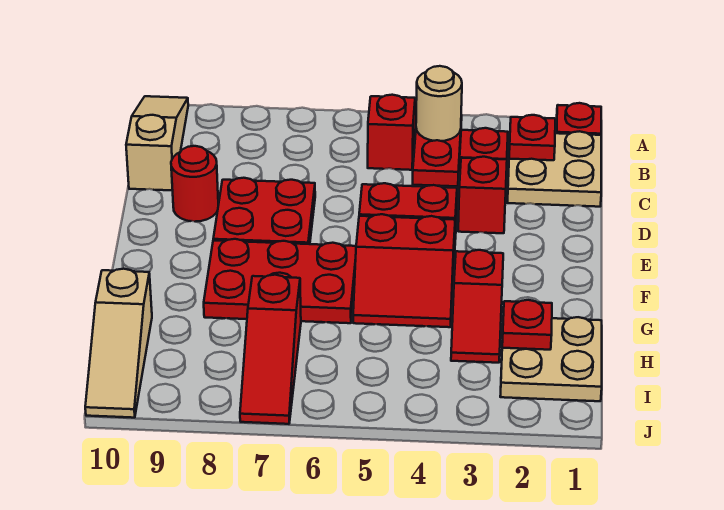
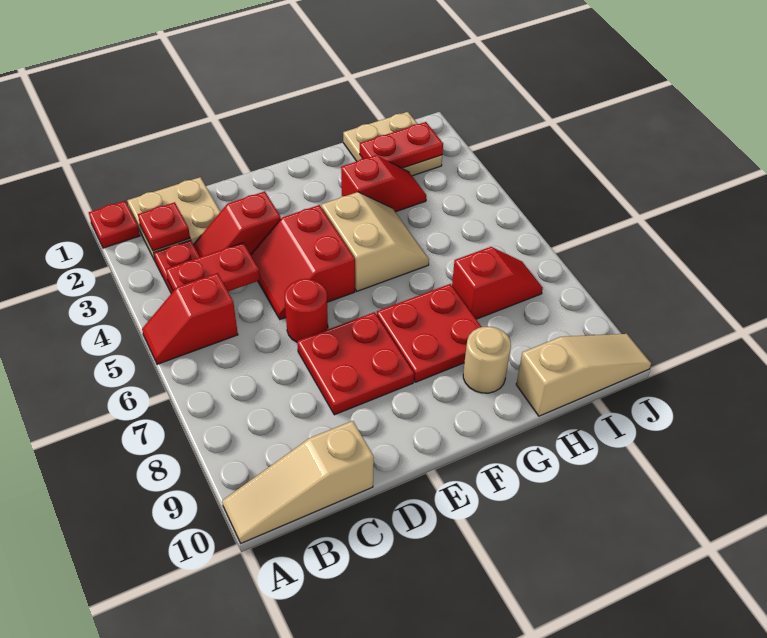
tan 1x1 round brick [416,66,462,141] -> tan 1x1 round brick moved to [463,327,511,393]
red 1x1 round brick [171,146,218,222] -> red 1x1 round brick moved to [284,279,328,342]
red 2x2 slope [353,214,455,327] -> tan 2x2 slope [321,192,429,291]
red 2x3 plate [204,239,356,323] -> red 2x2 plate [377,284,481,382]
red 1x1 plate [502,300,552,350] -> red 1x2 plate [360,122,443,168]
red 1x3 slope [240,275,301,424] -> red 1x2 slope [452,247,543,319]

